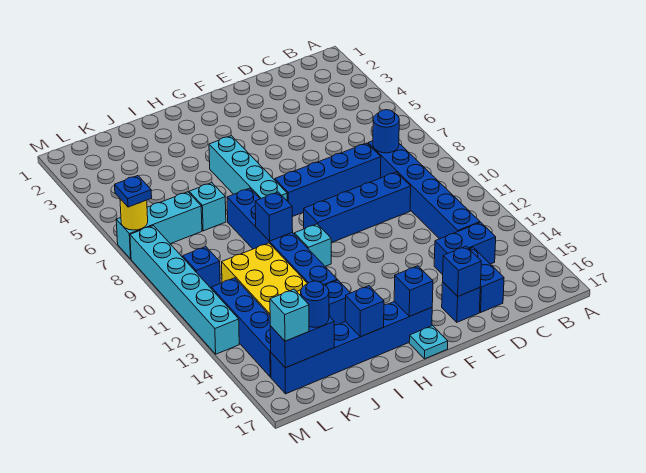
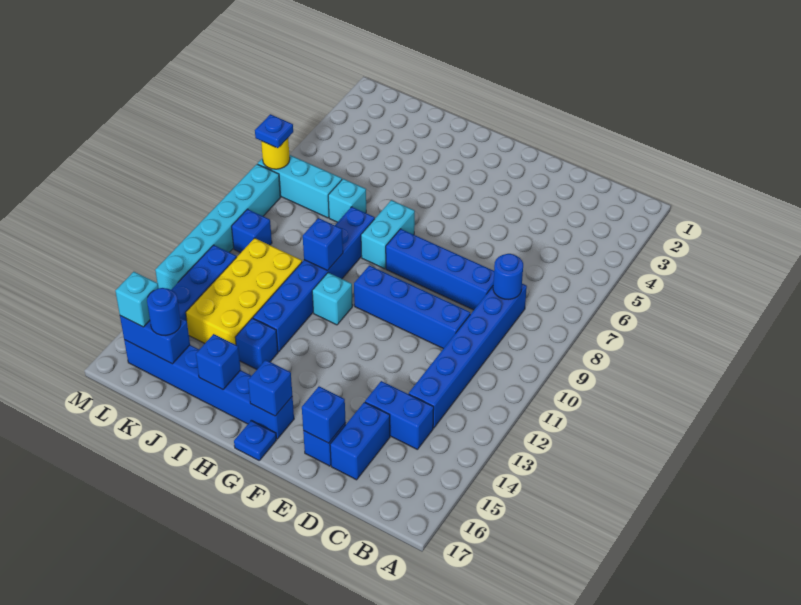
cyan 1x1 plate [409,326,448,359] -> blue 1x1 plate [234,420,276,460]
cyan 1x4 brick [209,136,287,200] -> cyan 1x2 brick [361,200,415,269]

